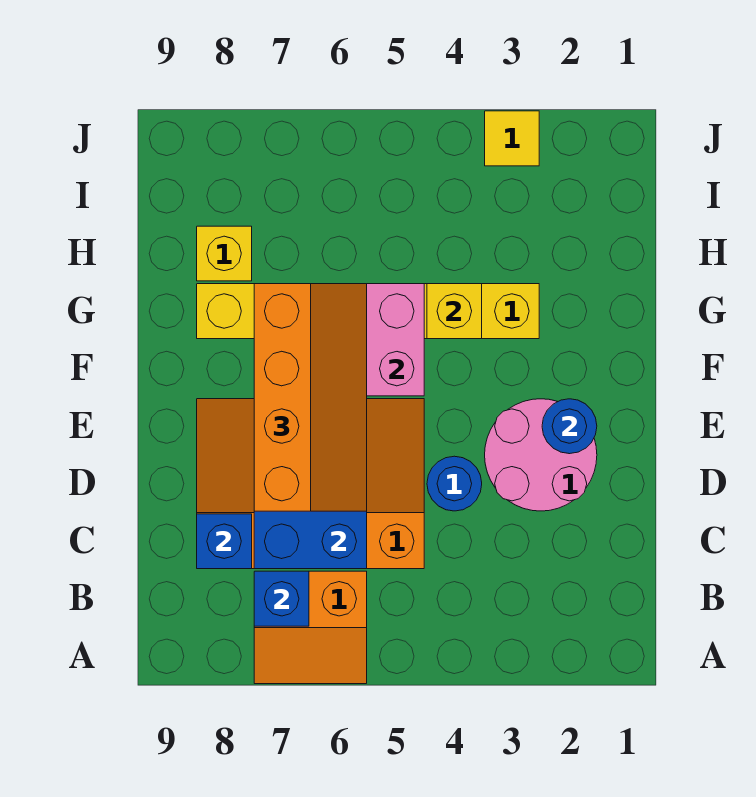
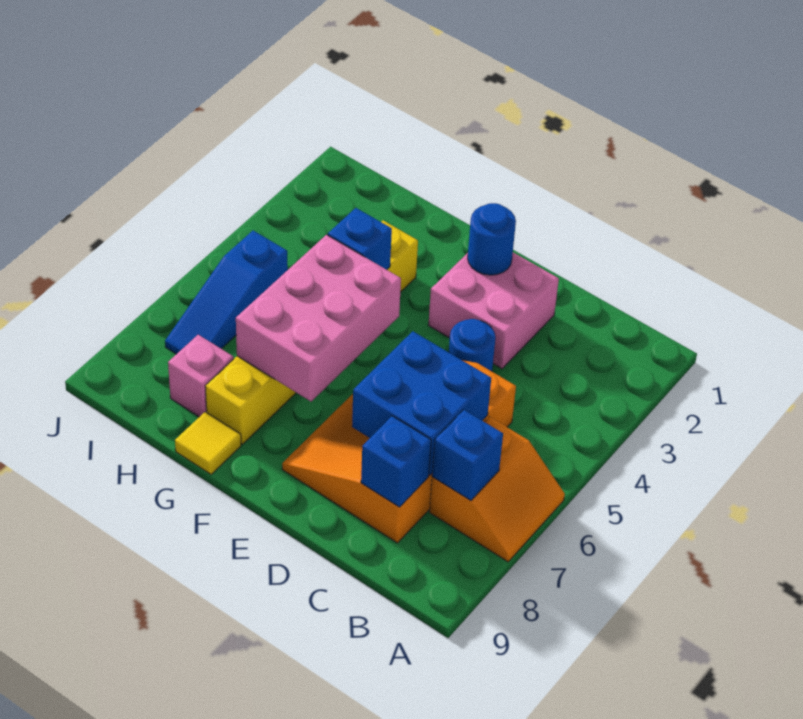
pink 2x2 round brick [485,399,597,511] -> pink 2x2 brick [428,253,559,369]
orange 2x4 slope [254,284,367,511] -> none
yellow 1x1 brick [427,284,482,339] -> blue 1x1 brick [328,208,392,270]
yellow 1x1 brick [197,226,252,281] -> pink 1x1 brick [168,335,234,417]
none -> blue 1x3 slope [165,231,288,354]
yellow 1x1 tile [485,111,539,166] -> yellow 1x1 tile moved to [175,412,241,474]

